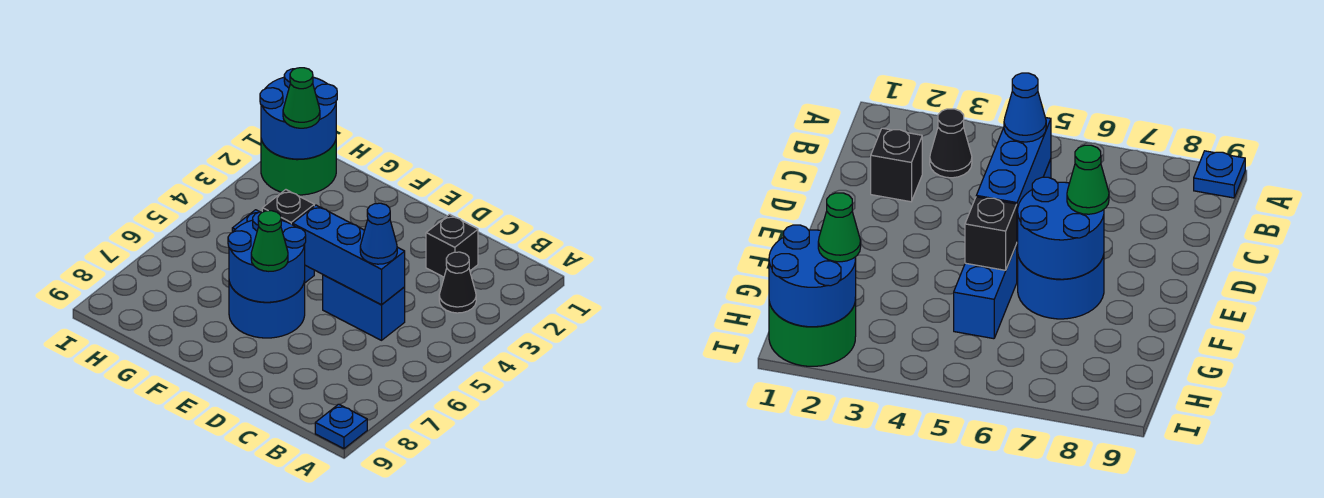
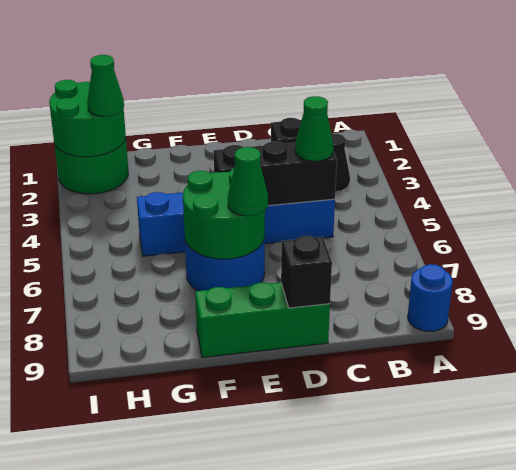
blue 1x1 plate [315,404,367,449] -> blue 1x1 round brick [408,264,453,331]
blue 1x3 brick [293,205,405,305] -> black 1x3 brick [214,141,337,206]
blue 1x1 cone [360,203,397,264] -> green 1x1 cone [295,96,333,161]
none -> green 1x3 brick [195,282,330,358]
blue 2x2 round brick [228,212,306,302] -> green 2x2 round brick [183,168,265,259]
black 1x1 brick [262,190,314,225] -> black 1x1 brick moved to [281,236,332,308]
blue 2x2 round brick [260,69,337,159] -> green 2x2 round brick [49,80,126,157]

